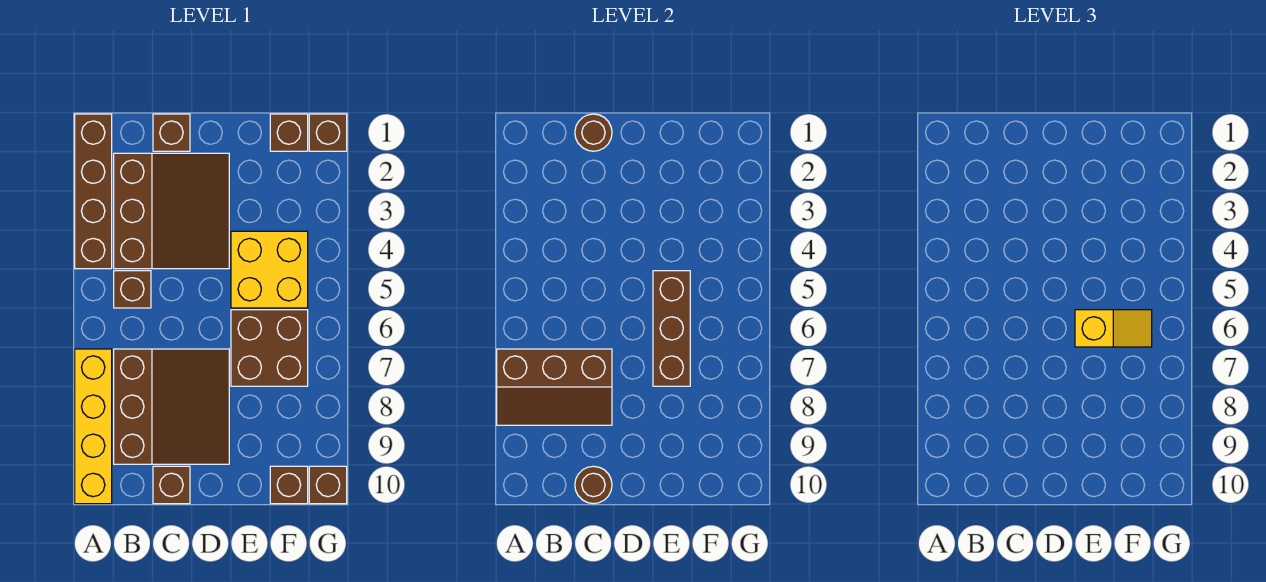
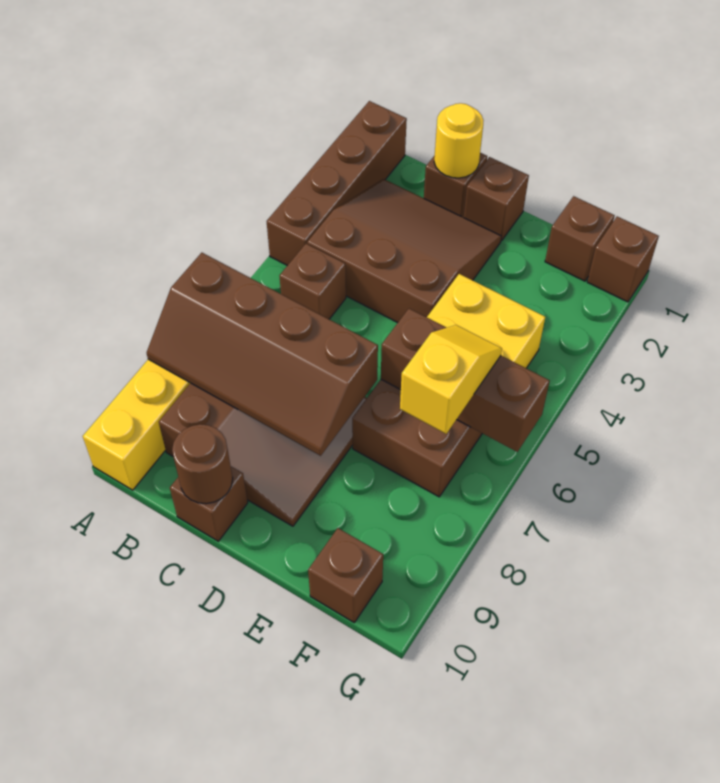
brown 2x3 slope [497,349,612,425] -> brown 2x4 slope [147,253,378,456]
brown 3x3 slope [114,153,229,269] -> brown 3x3 slope turned to [307,179,501,323]
brown 1x1 round brick [575,114,612,151] -> yellow 1x1 round brick [434,103,484,178]
brown 1x3 brick [653,271,690,386] -> brown 1x3 brick turned to [381,309,550,452]
yellow 1x2 slope [1075,310,1152,347] -> yellow 1x2 slope turned to [400,325,502,434]
brown 1x1 brick [309,466,347,504] -> brown 1x1 brick moved to [464,157,529,241]

